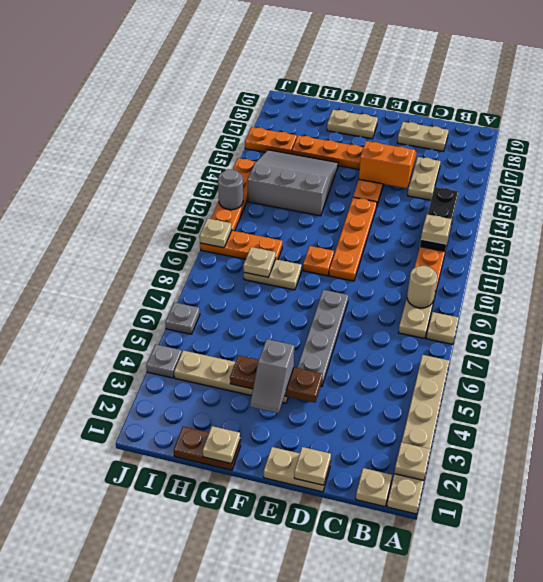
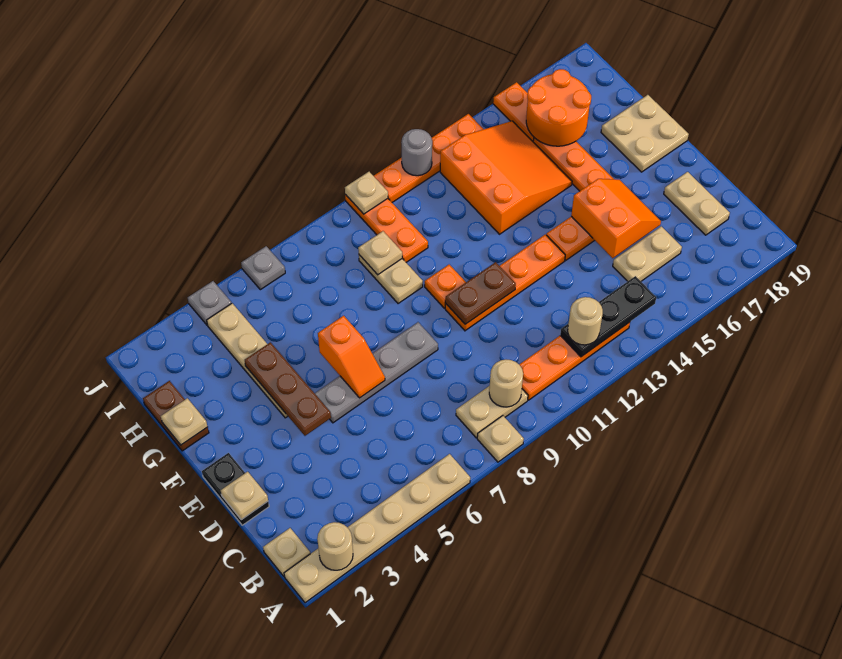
tan 1x1 plate [394,442,431,480] -> tan 1x1 round brick [317,522,353,570]
tan 1x1 plate [421,215,452,244] -> tan 1x1 round brick [568,297,603,345]
tan 1x2 plate [264,447,331,492] -> black 1x2 plate [202,453,269,525]
none -> orange 1x2 slope [318,316,385,398]
none -> brown 1x2 plate [445,262,516,324]
grey 1x2 slope [250,339,294,413] -> none
tan 1x2 plate [327,110,378,139] -> tan 2x2 plate [601,95,689,172]
grey 3x3 slope [248,150,338,216] -> orange 3x3 slope [440,121,572,234]
none -> orange 2x2 round brick [526,69,591,146]

